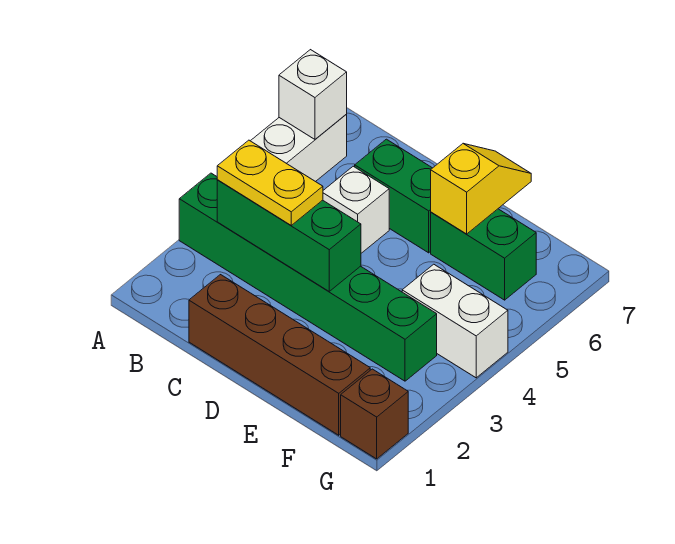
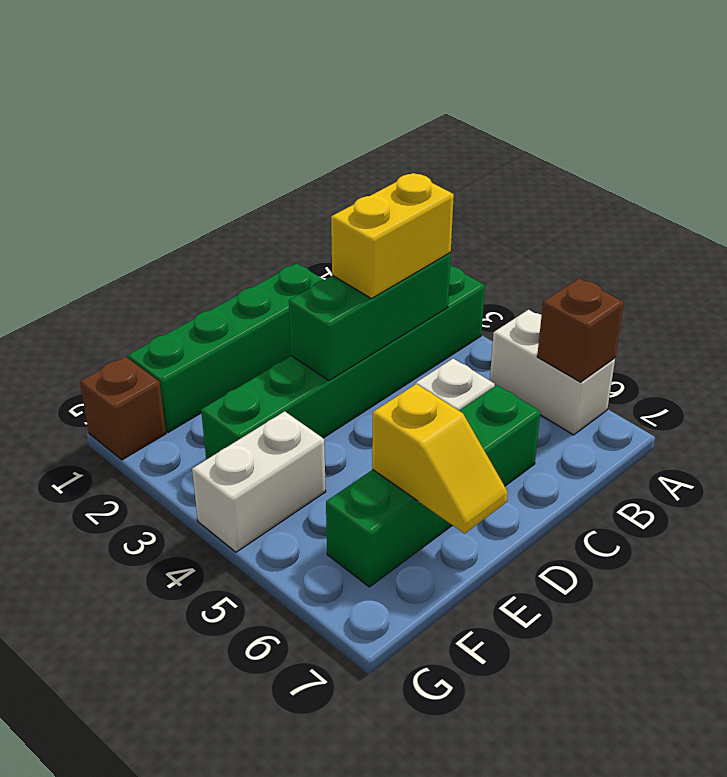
white 1x1 brick [279,50,347,139] -> brown 1x1 brick [537,278,624,382]
yellow 1x2 plate [217,140,323,225] -> yellow 1x2 brick [331,173,454,299]
brown 1x4 brick [189,275,370,435] -> green 1x4 brick [128,263,324,432]

